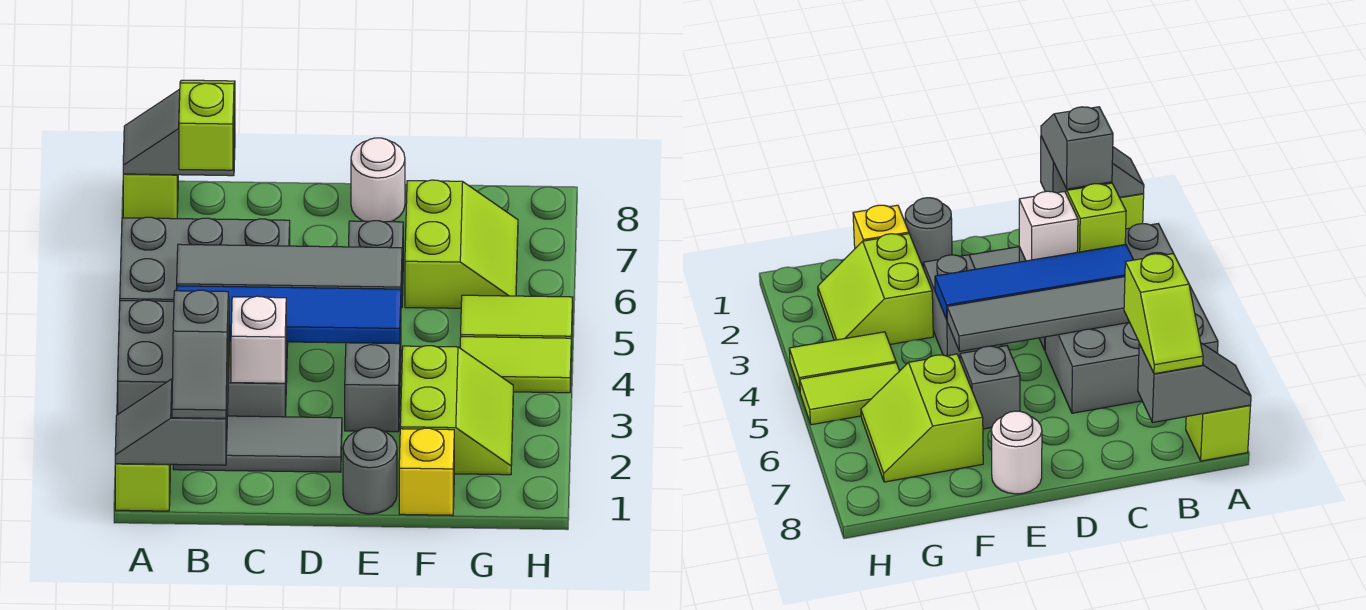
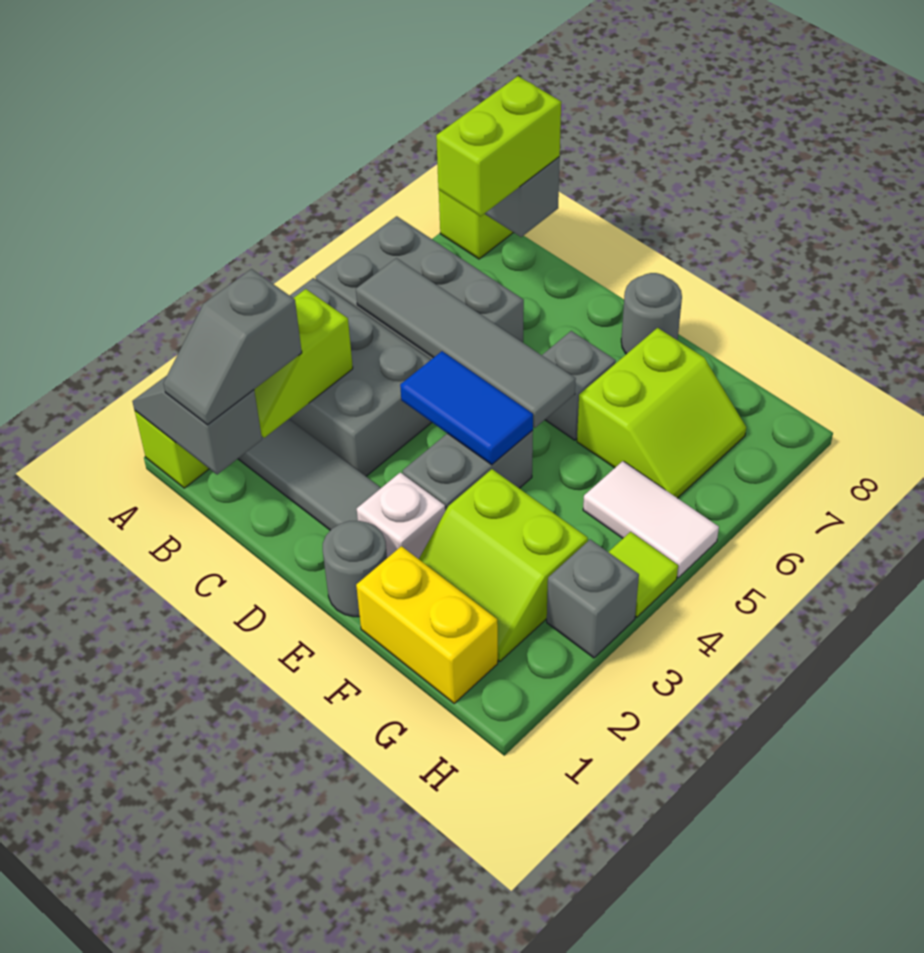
blue 1x4 tile [176,286,401,344] -> blue 1x2 tile [400,351,533,465]
lime 1x2 slope [179,80,235,170] -> lime 1x2 brick [436,76,561,216]
white 1x1 brick [231,296,286,383] -> white 1x1 brick moved to [357,472,445,559]
white 1x1 round brick [351,138,405,222] -> grey 1x1 round brick [621,273,682,354]
yellow 1x1 brick [399,428,454,515] -> yellow 1x2 brick [356,546,498,703]
lime 2x2 slope [400,346,513,475] -> lime 2x2 slope turned to [419,469,588,661]
lime 1x2 tile [460,337,571,393] -> lime 1x1 tile [609,532,678,617]
lime 1x2 tile [461,295,573,349] -> white 1x2 tile [583,461,719,578]
none -> grey 1x1 brick [547,539,639,658]

